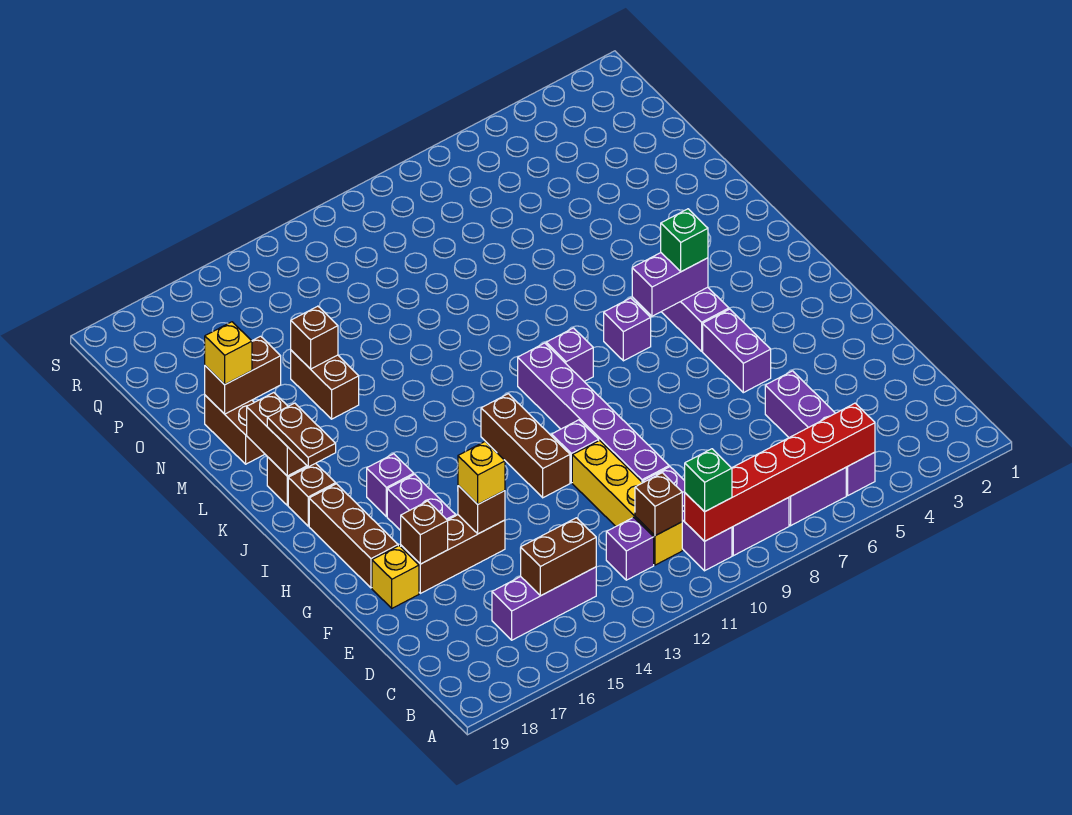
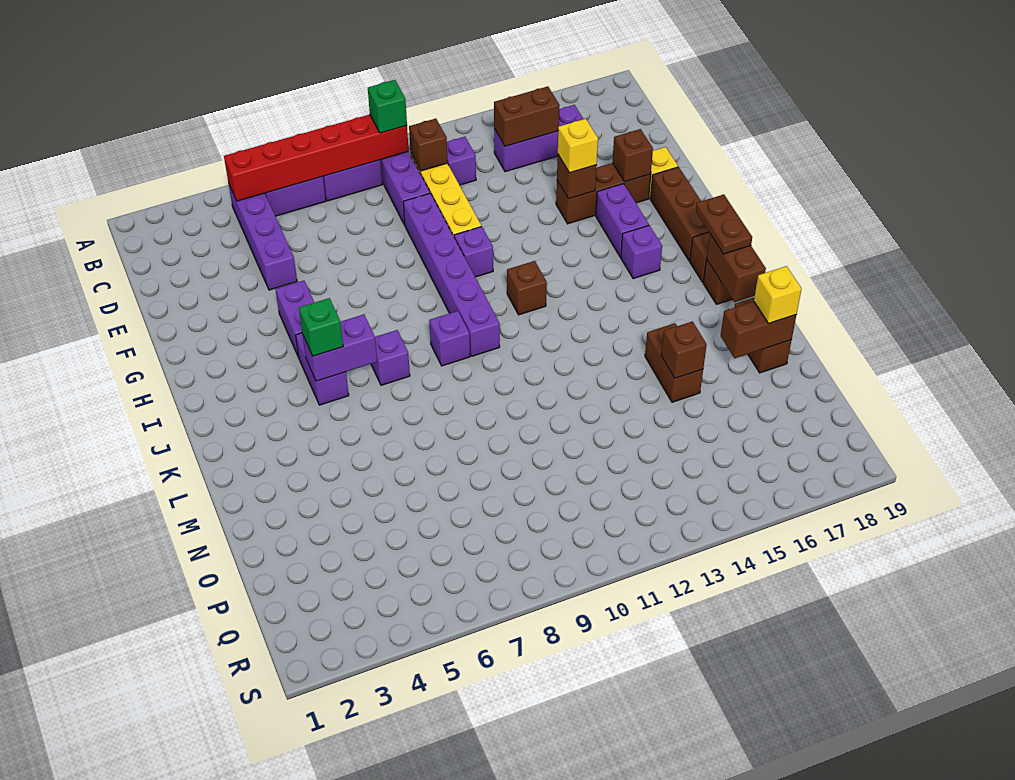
brown 1x3 brick [481,394,570,498] -> brown 1x1 brick [507,261,547,315]

